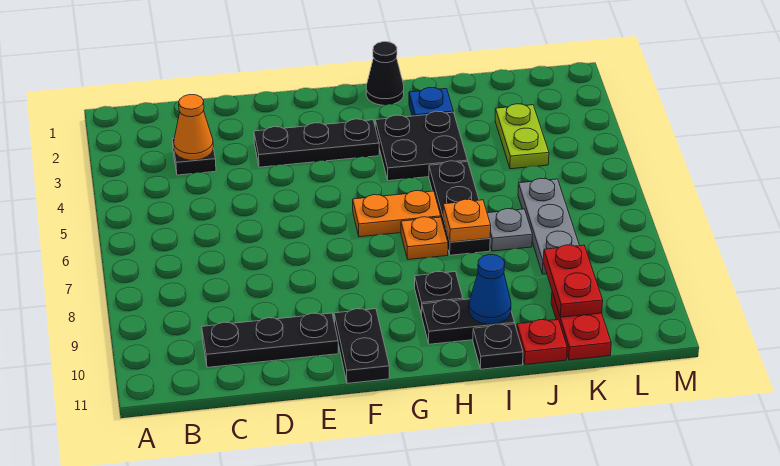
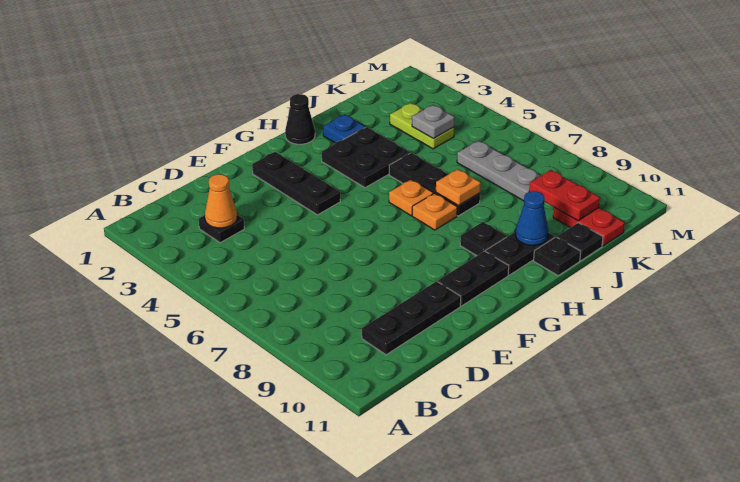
black 1x3 plate [254,119,379,167] -> black 1x3 plate turned to [252,152,340,215]
black 1x2 plate [334,309,389,383] -> black 1x2 plate turned to [438,251,509,306]
orange 1x2 plate [353,191,441,237] -> orange 1x1 plate [389,180,433,216]
grey 1x1 plate [487,209,532,251] -> grey 1x1 plate moved to [412,105,455,139]
red 1x1 plate [517,319,567,365] -> black 1x1 plate [557,223,603,261]

